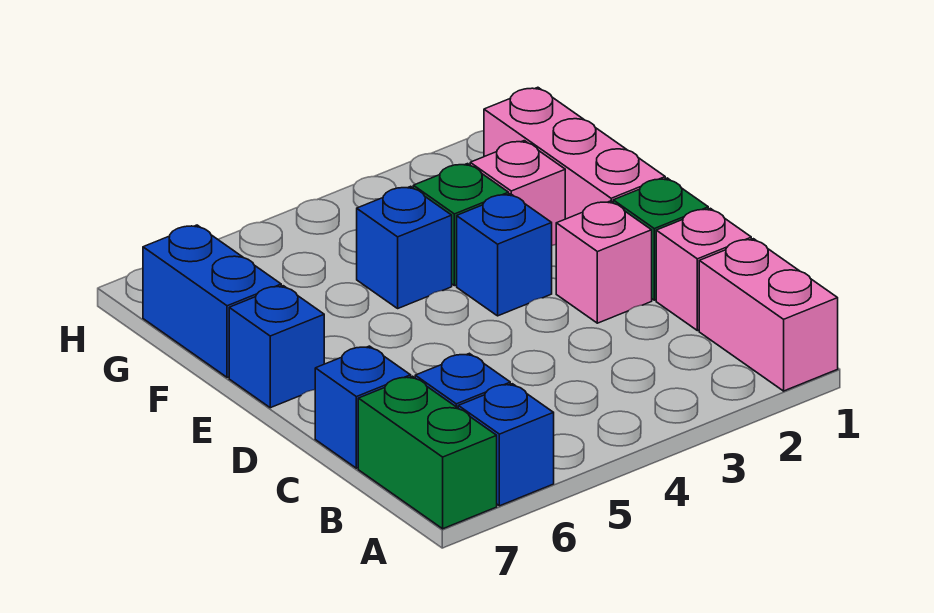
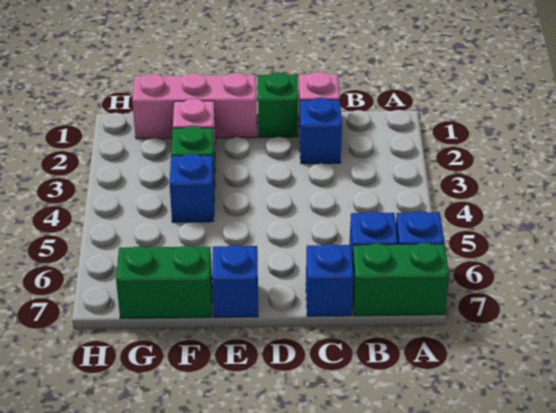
pink 1x2 brick [699,239,838,391] -> none
pink 1x1 brick [556,201,652,323] -> none
blue 1x1 brick [457,194,552,316] -> blue 1x1 brick moved to [300,97,342,164]
blue 1x2 brick [143,225,281,377] -> green 1x2 brick [116,245,212,319]

